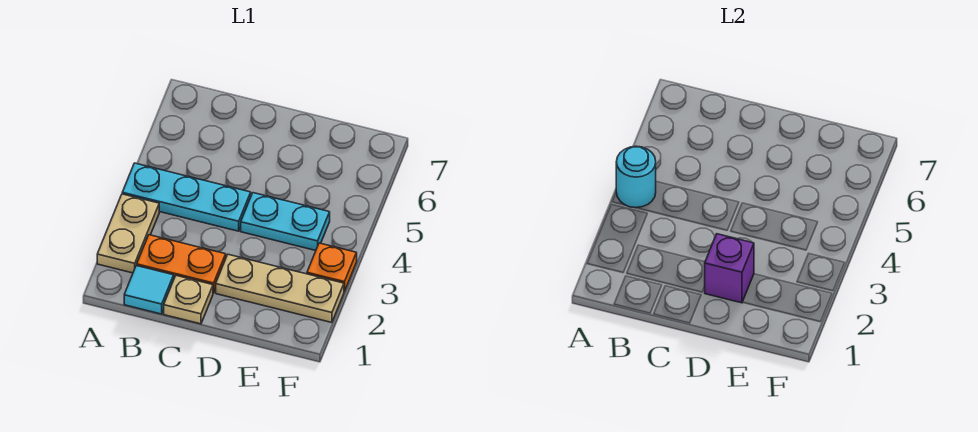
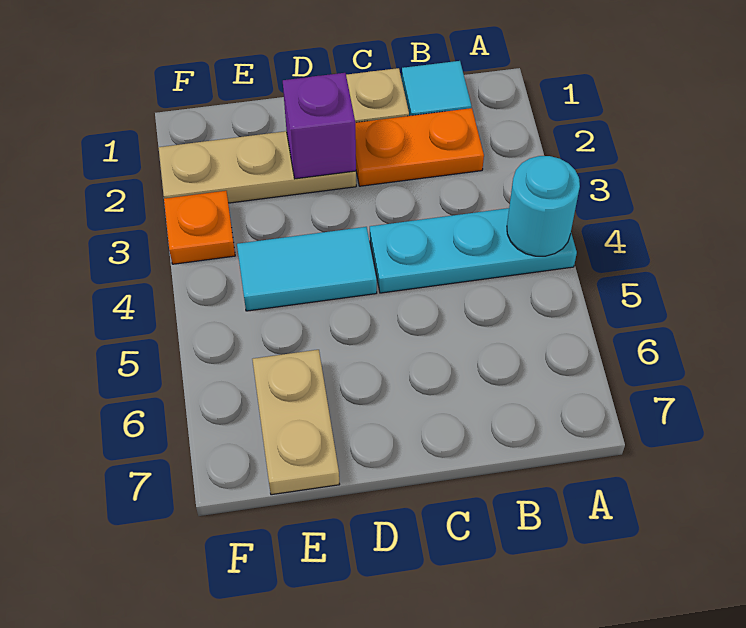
tan 1x2 plate [97,194,159,273] -> tan 1x2 plate moved to [252,350,340,495]
cyan 1x2 plate [241,193,330,250] -> cyan 1x2 tile [237,227,377,311]

